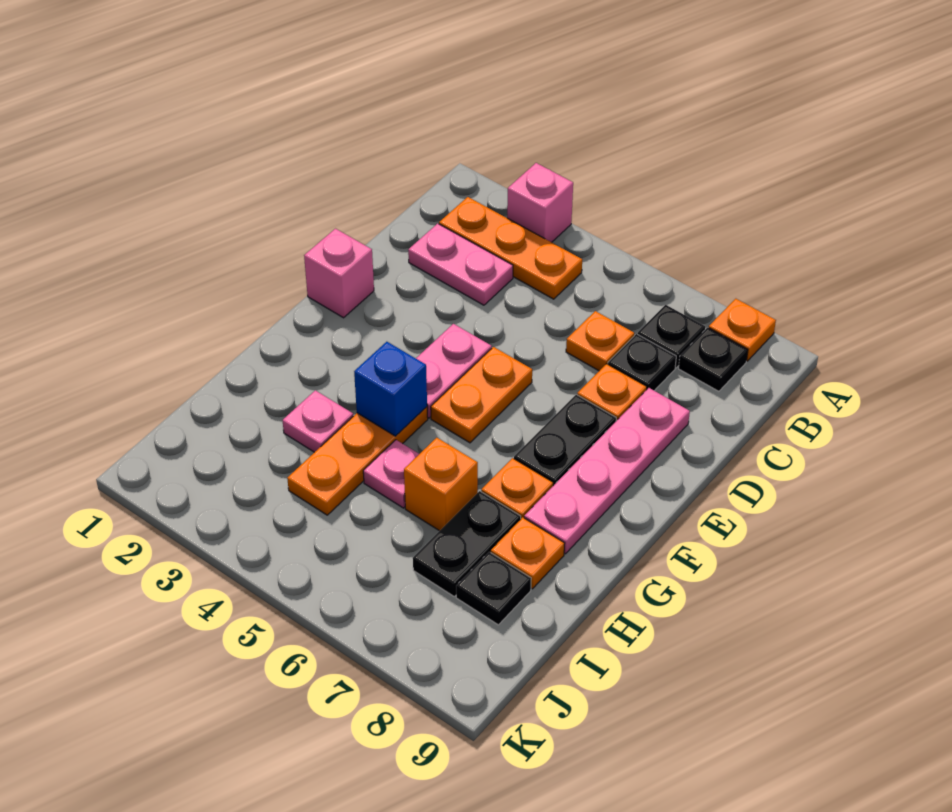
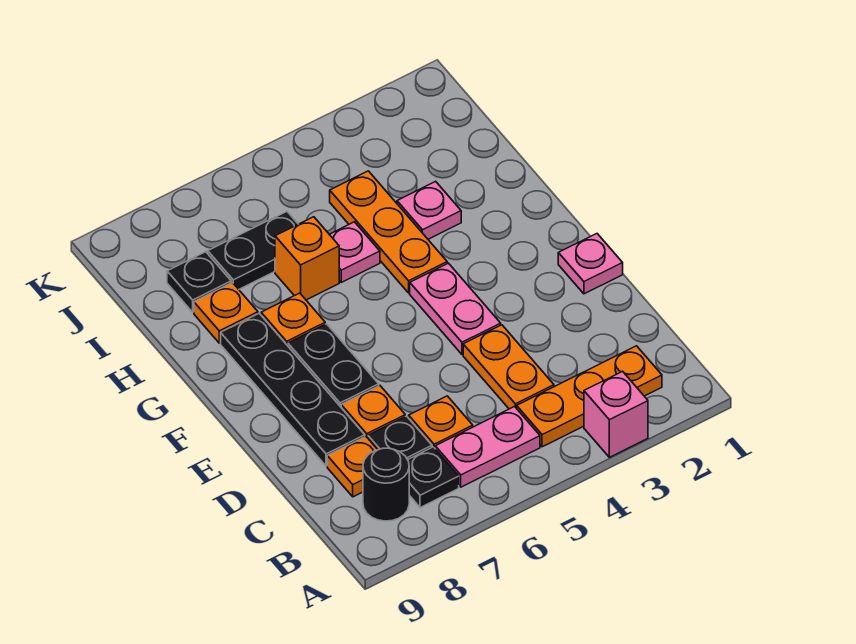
orange 1x1 plate [709,299,776,361] -> orange 1x1 plate moved to [327,437,378,497]
black 1x1 plate [679,328,748,391] -> black 1x1 round brick [363,448,409,521]
pink 1x2 plate [408,223,513,305] -> pink 1x2 plate moved to [435,407,540,487]
pink 1x4 plate [524,388,690,554] -> black 1x4 plate [221,314,365,466]
pink 1x1 brick [304,229,374,318] -> pink 1x1 plate [558,234,623,294]
orange 1x2 plate [431,347,532,443] -> orange 1x2 plate moved to [463,325,554,409]
blue 1x1 brick [354,342,427,436] -> none
black 1x2 plate [413,491,521,596] -> black 1x2 plate turned to [208,212,298,289]

